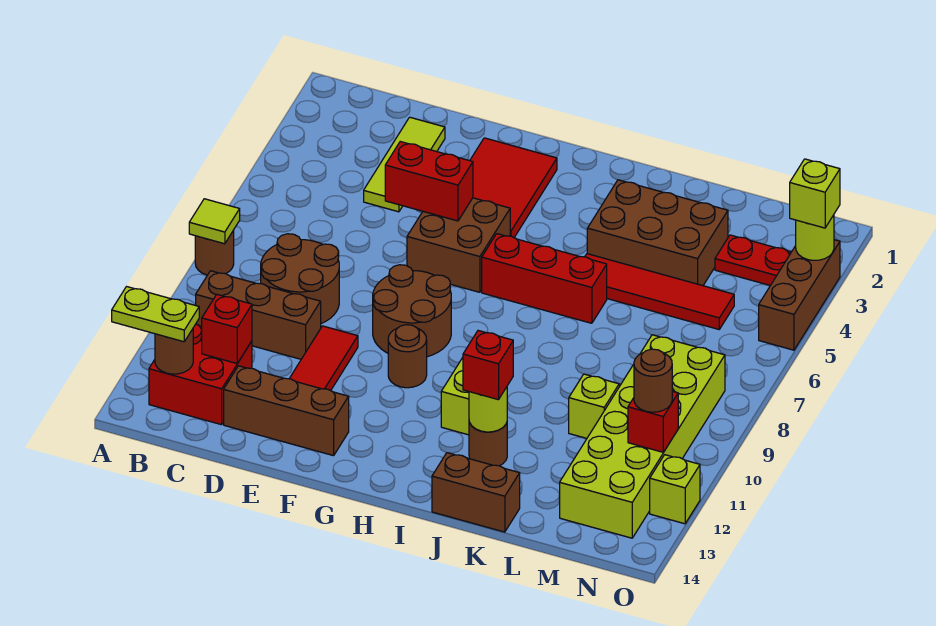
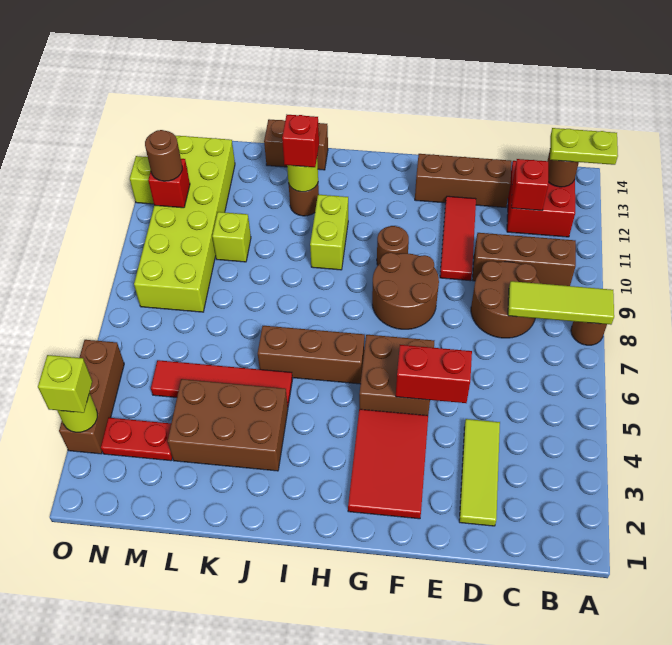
lime 1x1 tile [189,199,240,244] -> lime 1x3 tile [508,281,614,325]
red 1x3 brick [482,234,607,323] -> brown 1x3 brick [258,326,365,384]

